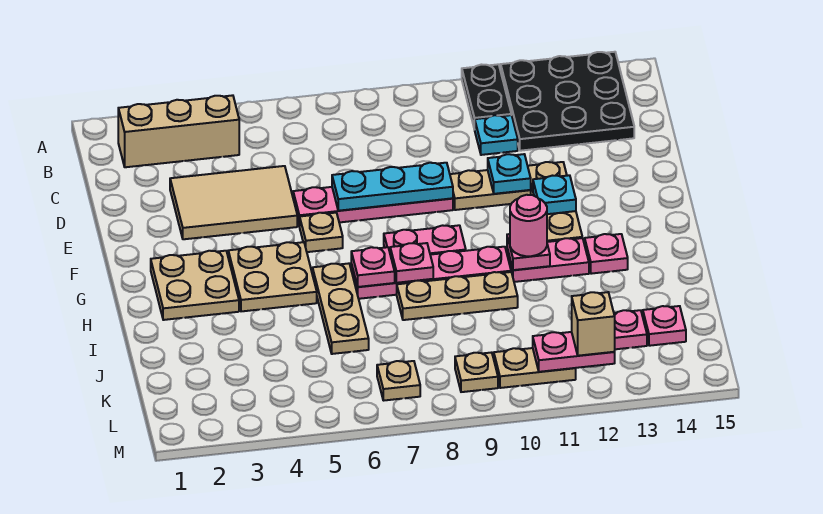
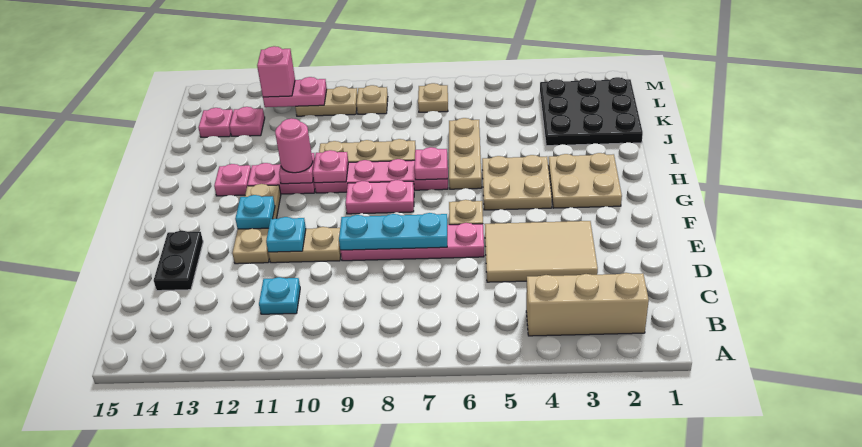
black 1x2 plate [462,64,511,129] -> black 1x2 plate moved to [154,231,203,291]
black 3x3 plate [501,52,634,151] -> black 3x3 plate moved to [540,77,643,146]
pink 1x1 plate [390,243,433,283] -> pink 1x1 plate moved to [313,150,348,183]
tan 1x1 brick [572,292,615,356] -> pink 1x1 brick [257,46,295,97]

